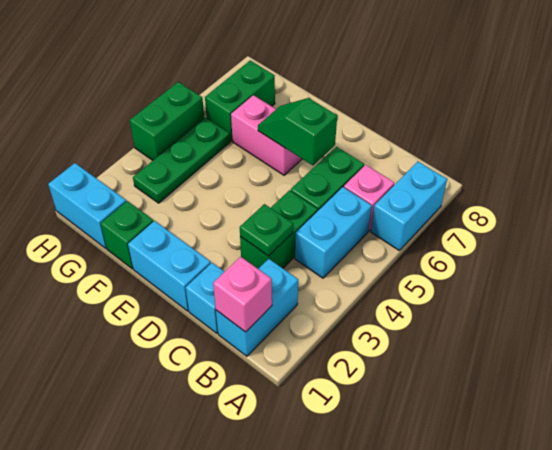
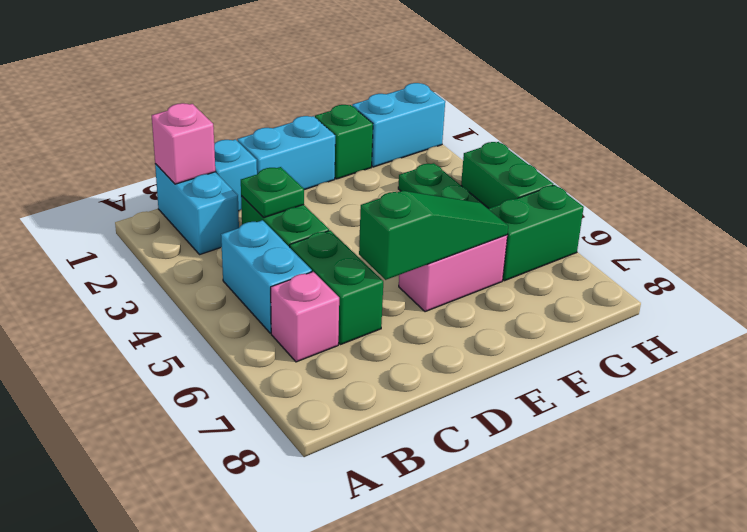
cyan 1x2 brick [371,162,447,250] -> none
green 1x2 slope [258,98,337,165] -> green 1x3 slope [359,191,508,280]
green 1x2 brick [205,61,275,141] -> green 1x2 brick turned to [489,185,584,281]

